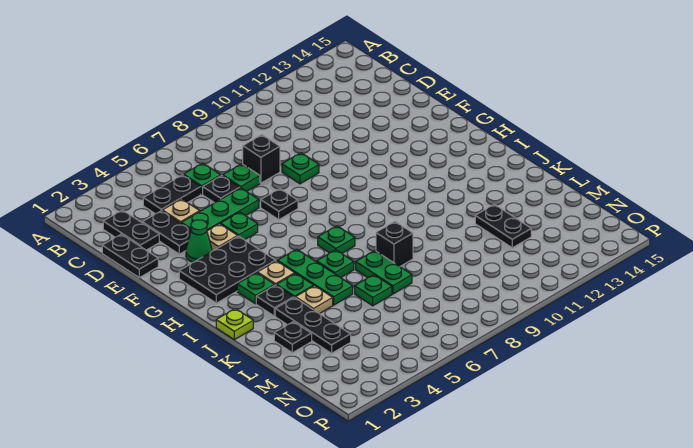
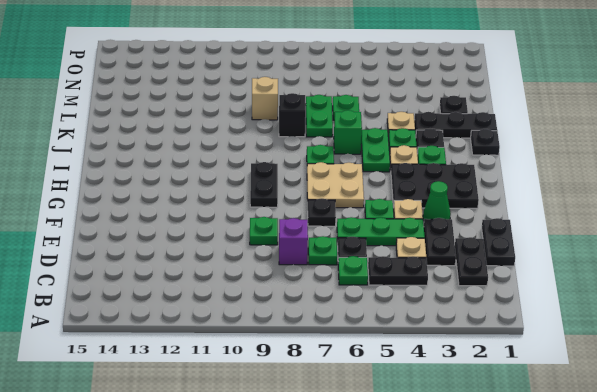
black 1x1 brick [243,135,280,183] -> purple 1x1 brick [279,218,308,265]
none -> tan 2x2 plate [307,162,364,208]
green 1x3 plate [278,249,353,305] -> green 1x2 plate [361,128,390,172]
lime 1x1 plate [216,309,253,340] -> black 1x1 plate [471,129,500,155]
green 1x1 plate [317,250,354,278] -> green 1x1 brick [334,110,362,154]
black 1x3 plate [275,297,351,353] -> black 1x3 plate turned to [414,112,497,138]
none -> tan 1x1 brick [252,77,278,120]
black 1x2 plate [475,204,531,248] -> black 1x2 plate moved to [250,162,278,207]

